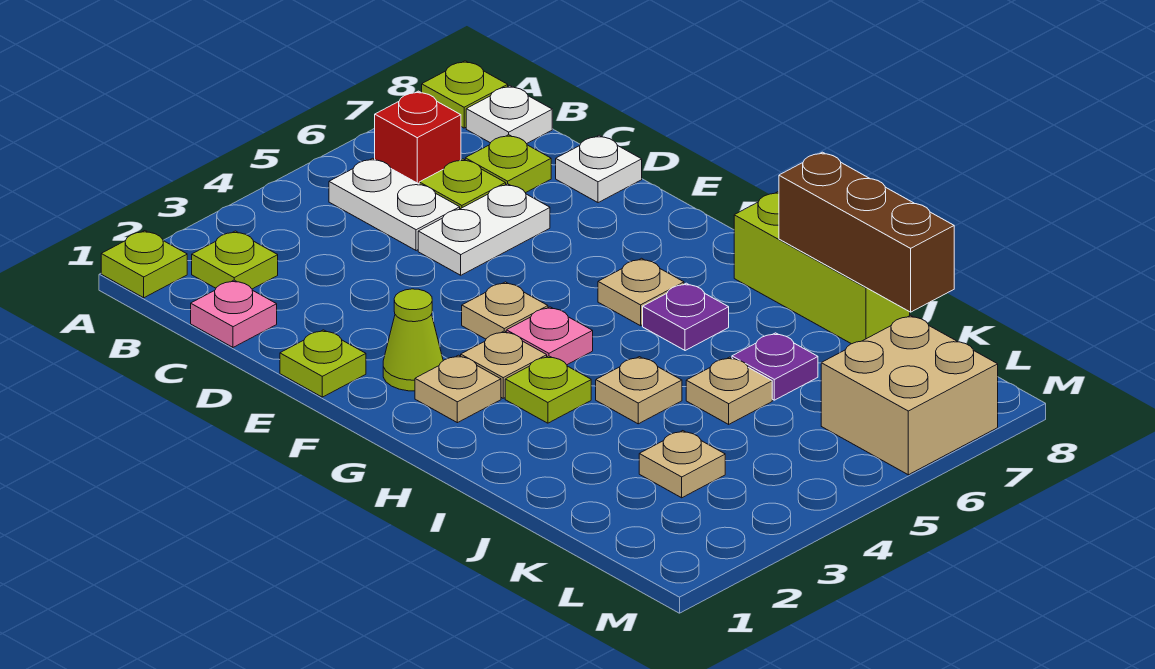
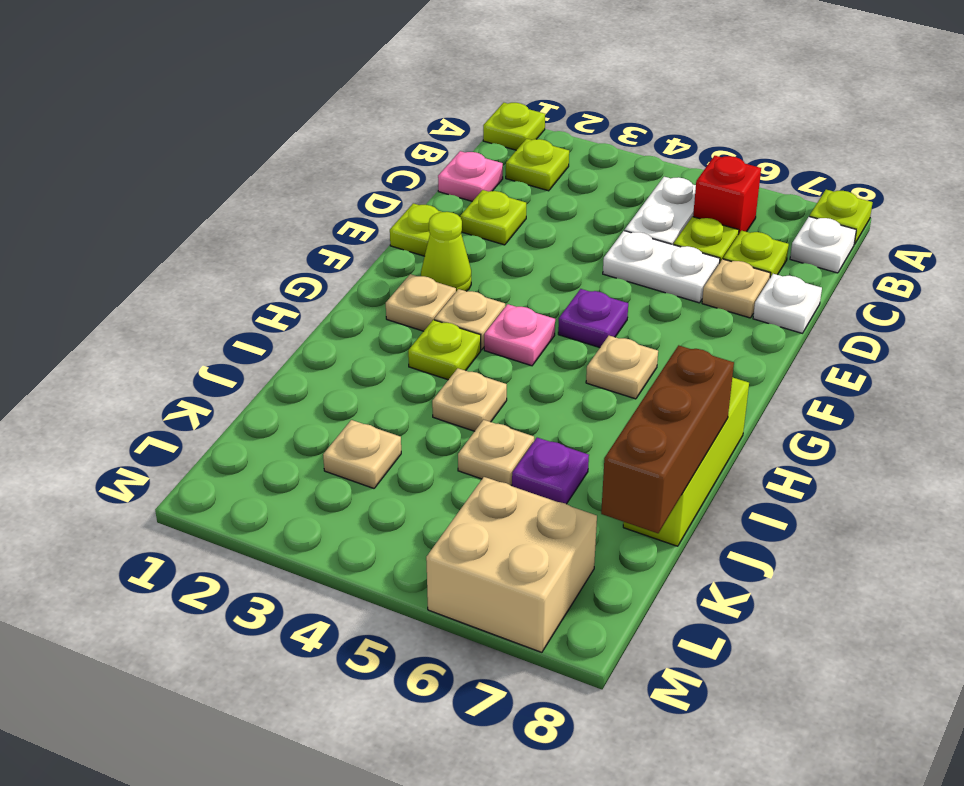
none -> lime 1x1 plate [460,190,526,245]
tan 1x1 plate [462,282,548,339] -> tan 1x1 plate moved to [702,259,770,318]
purple 1x1 plate [643,283,729,351] -> purple 1x1 plate moved to [558,289,628,348]

